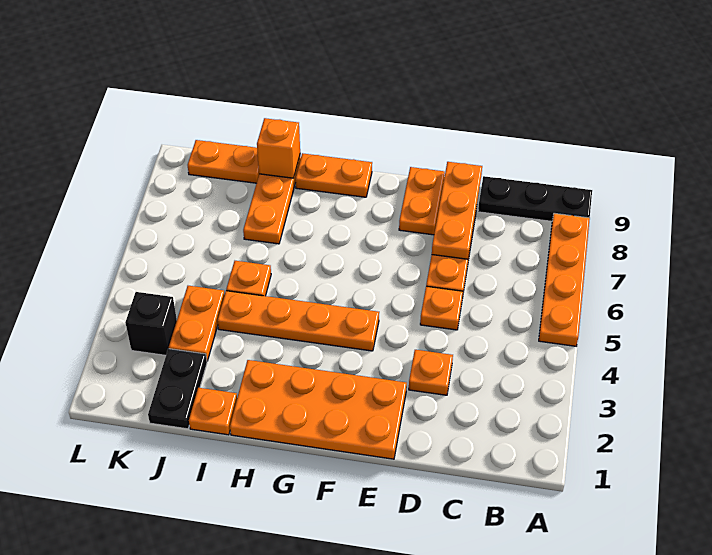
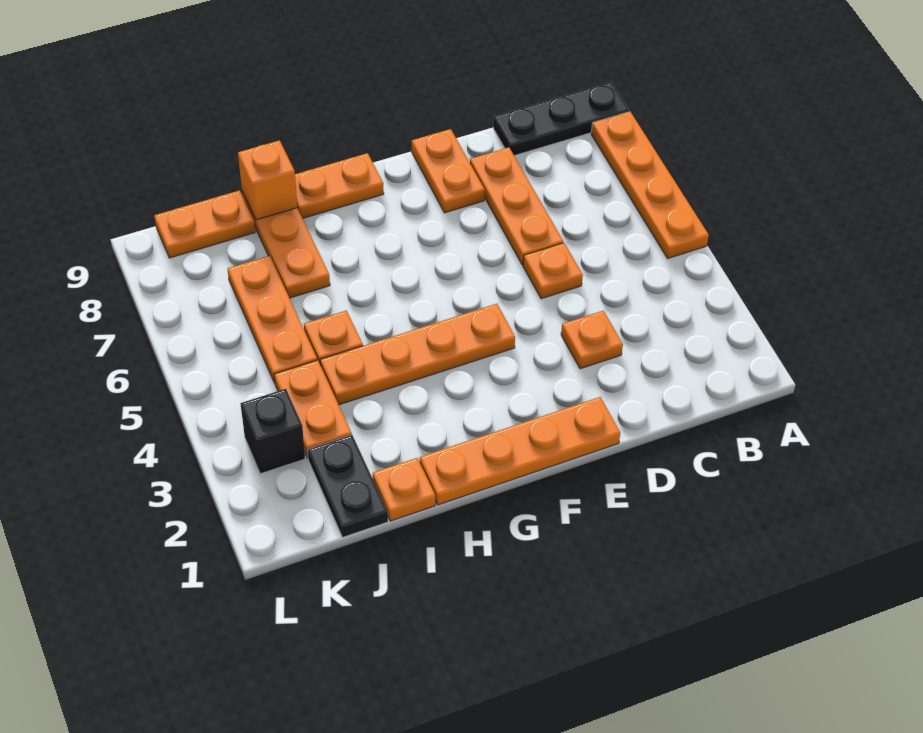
orange 1x3 plate [432,162,482,259] -> orange 1x3 plate moved to [228,256,317,383]
orange 2x4 plate [230,360,407,459] -> orange 1x4 plate [420,397,620,505]

